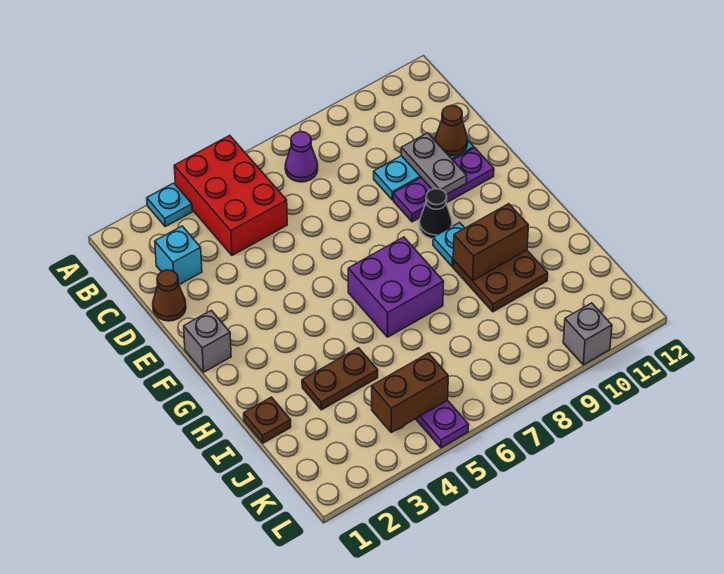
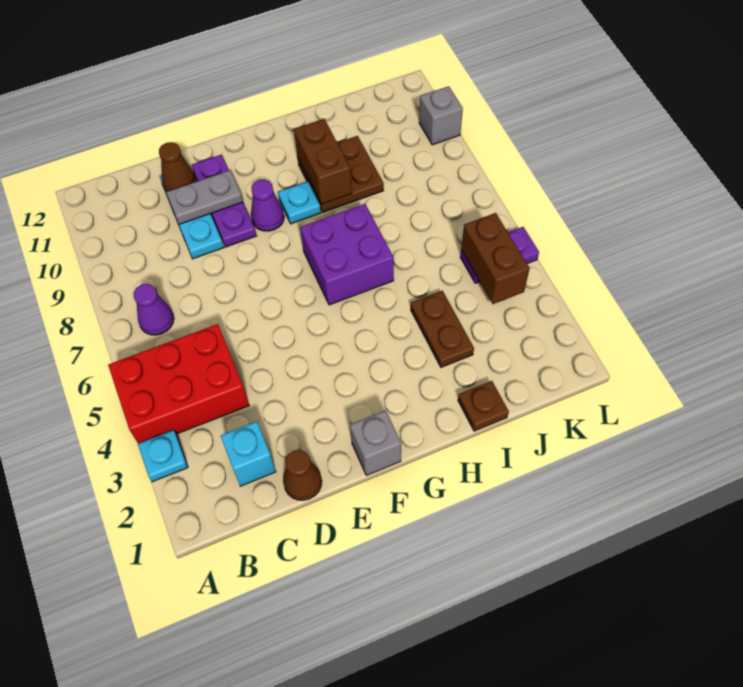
black 1x1 cone [419,189,452,239] -> purple 1x1 cone [251,180,284,231]

